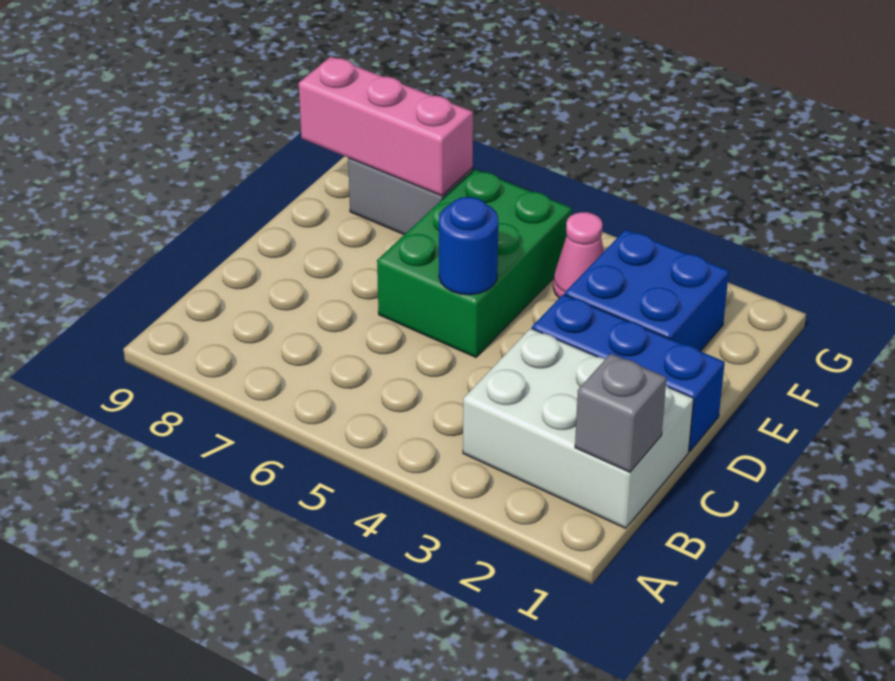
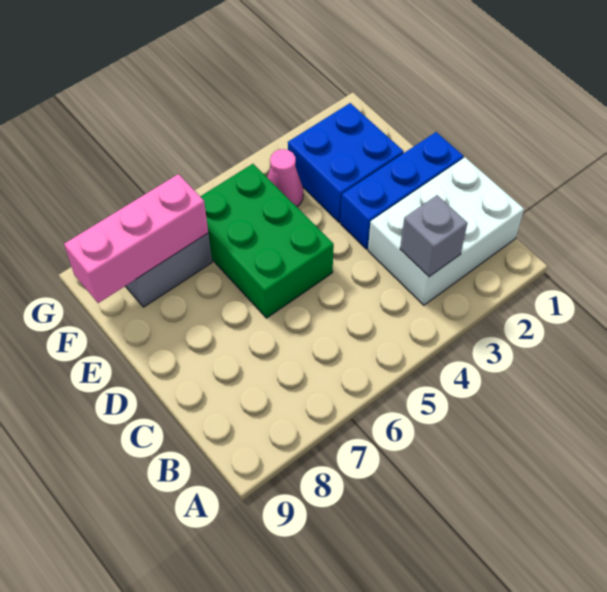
grey 1x1 brick [575,354,666,472] -> grey 1x1 brick moved to [400,195,467,277]
blue 1x1 round brick [439,197,498,295] -> none

